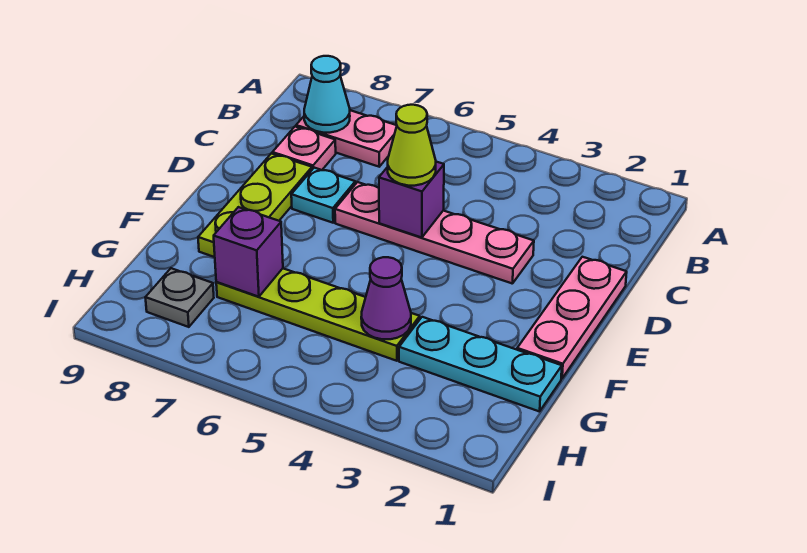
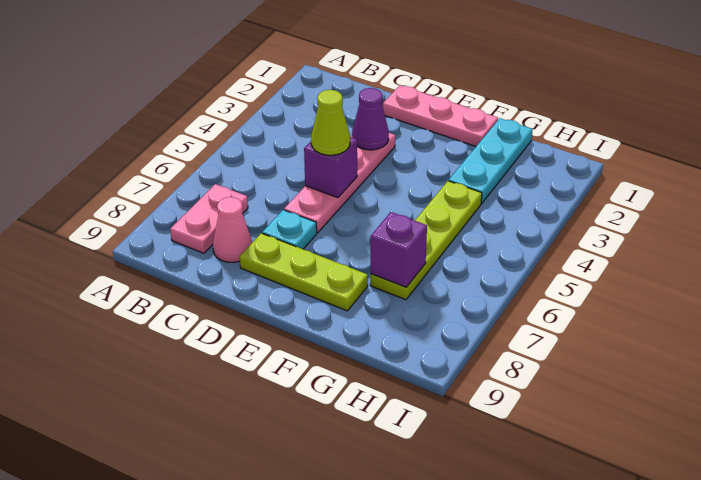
cyan 1x1 cone [304,56,350,133] -> none
pink 1x1 plate [272,127,336,170] -> pink 1x1 cone [213,197,252,262]
purple 1x1 cone [361,257,411,339] -> purple 1x1 cone moved to [352,88,389,150]
grey 1x1 plate [145,268,214,327] -> none

